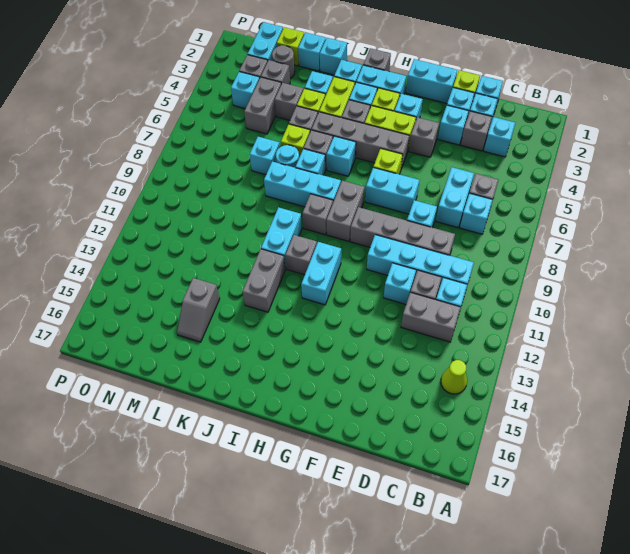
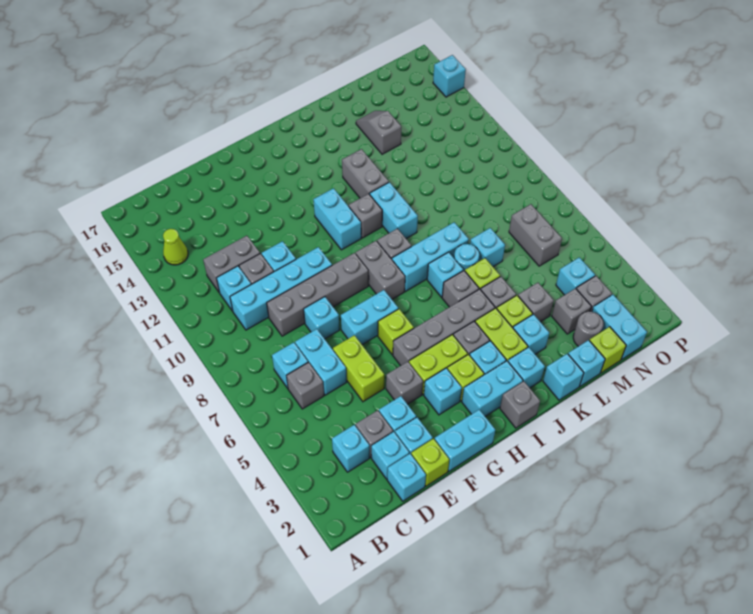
none -> lime 1x2 brick [333,335,384,402]
cyan 1x1 brick [327,136,356,176] -> cyan 1x1 brick moved to [433,55,466,97]
grey 1x2 brick [244,77,281,134] -> grey 1x2 brick moved to [509,204,562,266]

